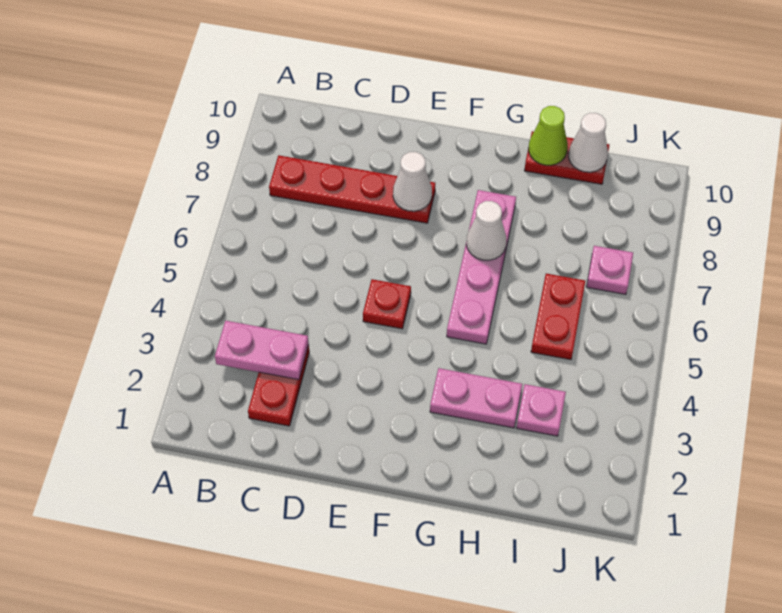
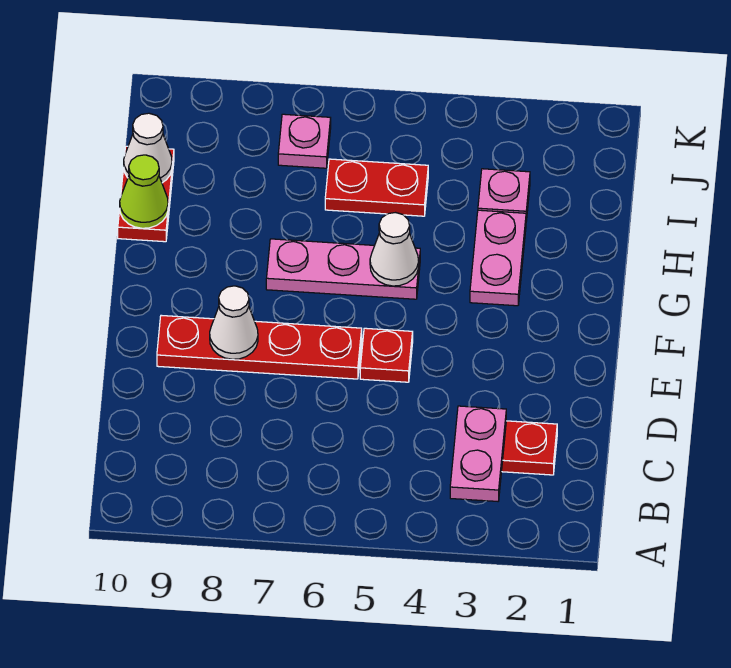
red 1x4 plate [269,155,435,223] -> red 1x4 plate turned to [157,315,362,379]
pink 1x4 plate [447,190,516,344] -> pink 1x3 plate [266,239,420,299]
white 1x1 cone [467,201,506,260] -> white 1x1 cone moved to [370,213,419,286]

